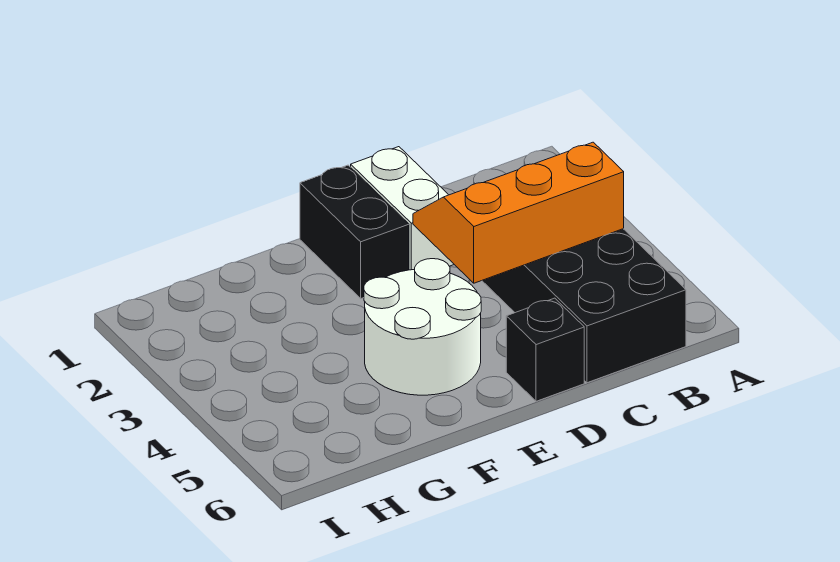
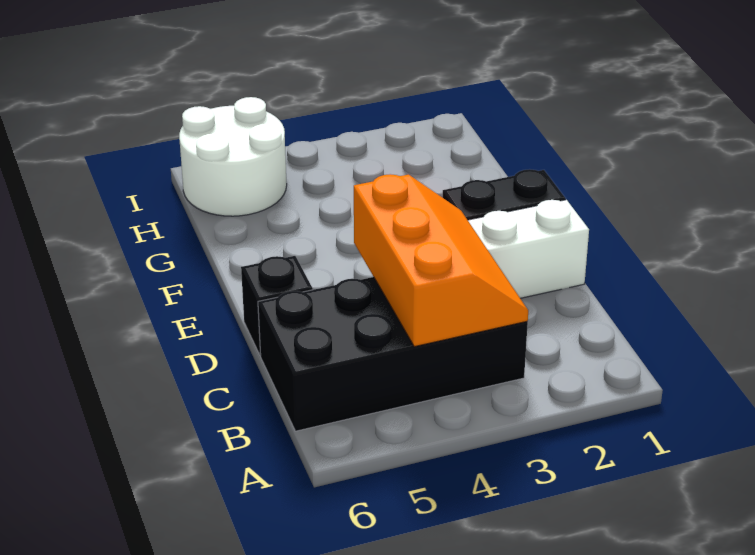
white 2x2 round brick [364,259,481,395] -> white 2x2 round brick moved to [179,97,287,216]

